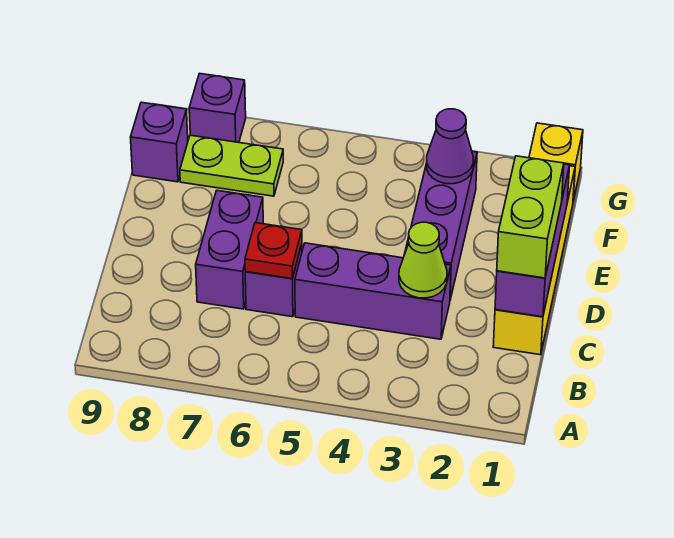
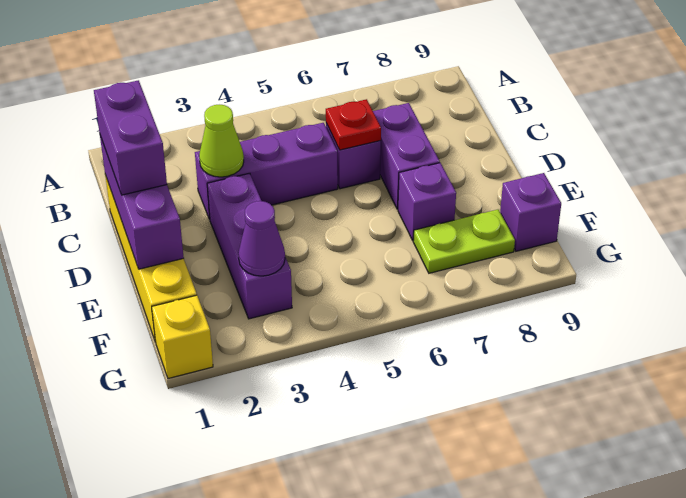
lime 1x2 brick [497,156,564,278] -> purple 1x2 brick [94,80,167,195]
purple 1x1 brick [189,73,246,142] -> purple 1x1 brick moved to [398,163,456,240]

